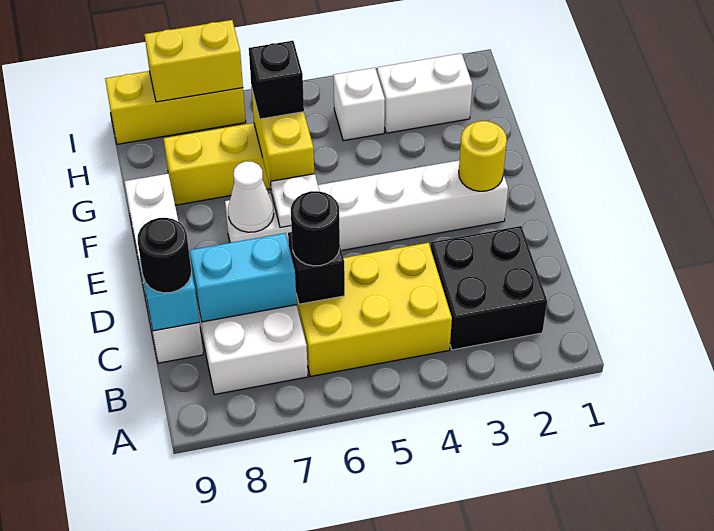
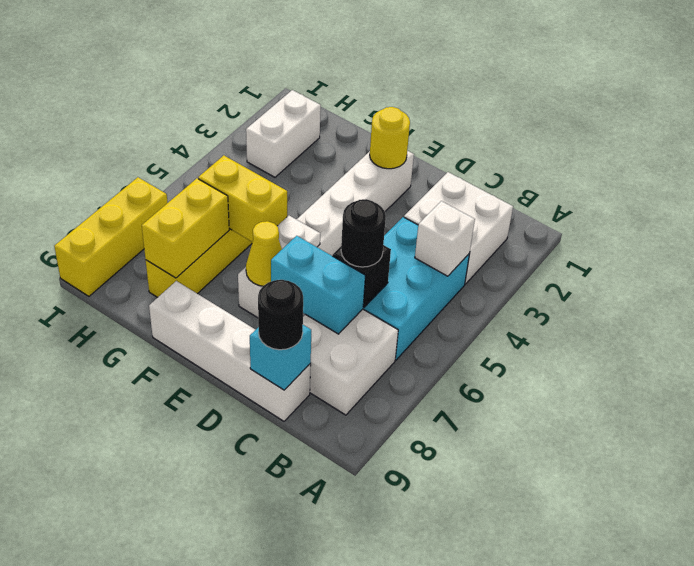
black 2x2 brick [431,226,547,350] -> white 2x2 brick [404,172,513,284]
yellow 2x3 brick [296,243,452,377] -> cyan 2x3 brick [363,217,469,360]
cyan 1x2 brick [190,233,297,322] -> cyan 1x2 brick turned to [271,236,365,334]
white 1x1 cone [228,161,274,232] -> yellow 1x1 cone [246,221,282,286]
black 1x1 brick [249,41,304,119] -> none
white 1x1 brick [334,68,385,141] -> white 1x1 brick moved to [415,201,475,276]
yellow 1x2 brick [144,20,243,102] -> yellow 1x2 brick moved to [142,178,229,278]

